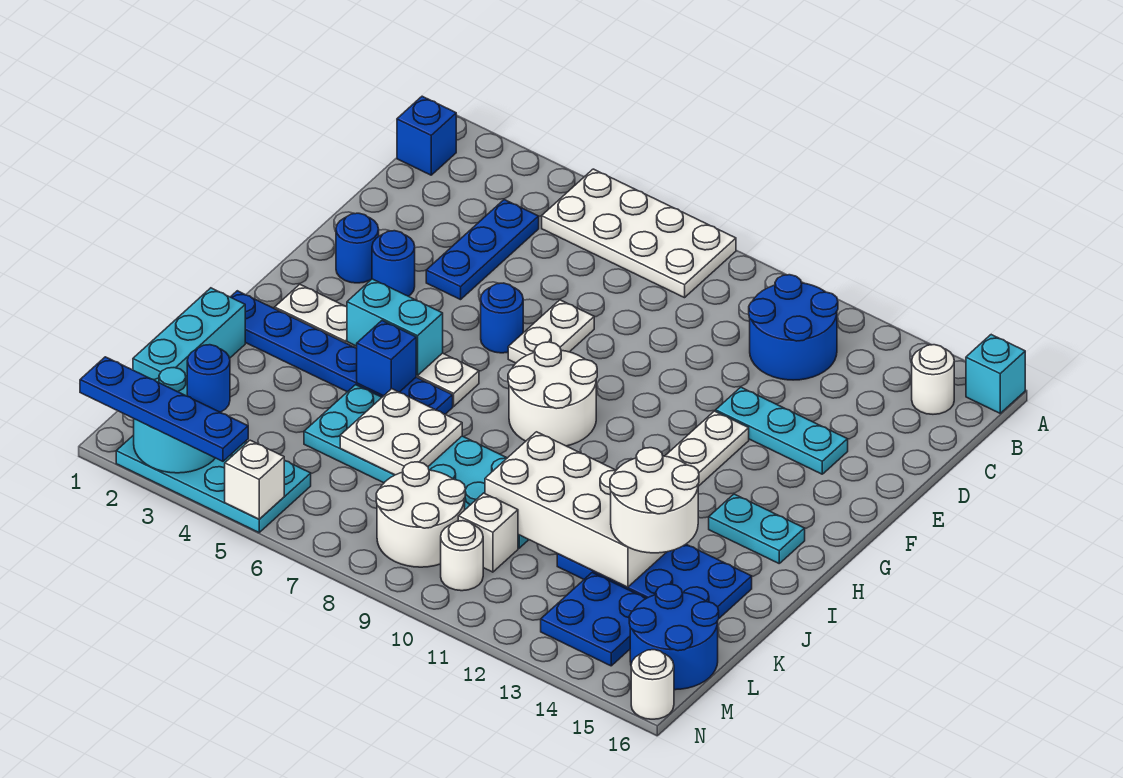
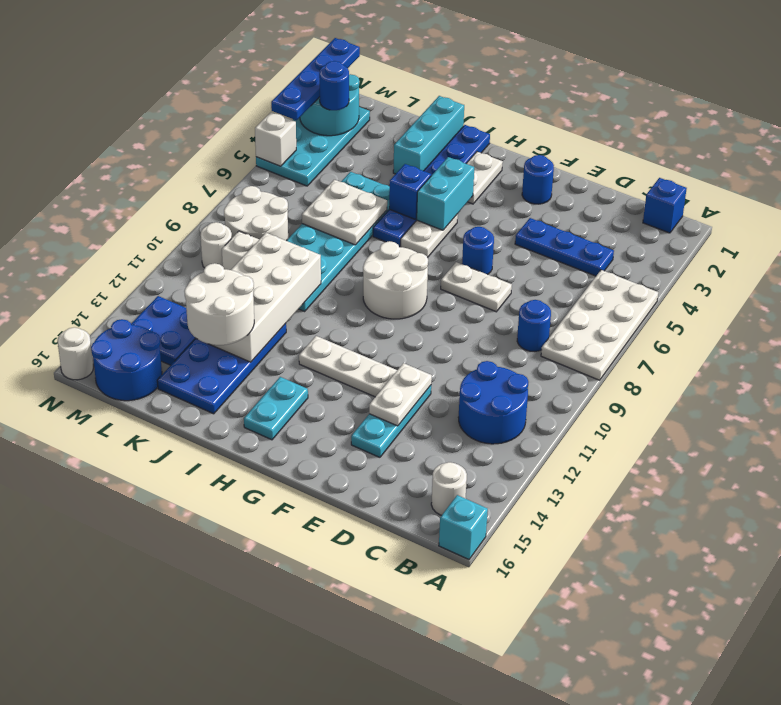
none -> white 1x2 plate [369,363,432,426]
blue 1x1 round brick [372,231,415,296] -> blue 1x1 round brick moved to [517,300,551,351]
cyan 1x3 brick [133,288,245,380] -> cyan 1x3 brick turned to [393,96,464,174]

